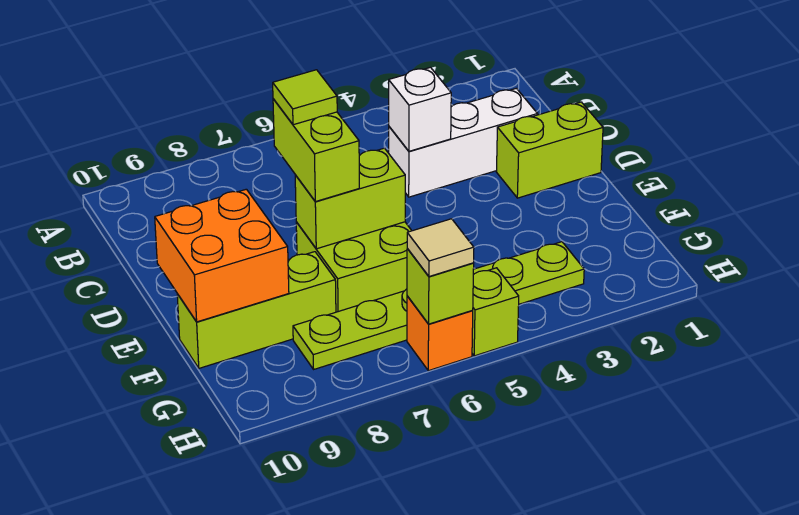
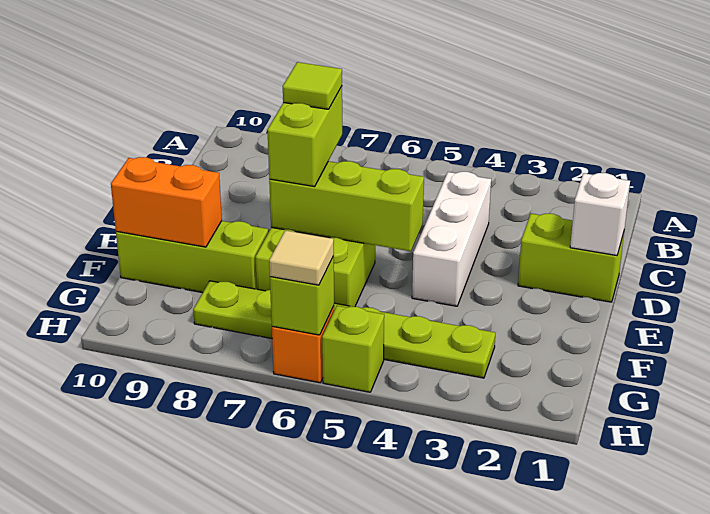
white 1x3 brick [389,88,537,197] -> white 1x3 brick turned to [412,172,491,306]
white 1x1 brick [389,67,451,151] -> white 1x1 brick moved to [570,173,630,256]
lime 1x2 brick [295,148,405,249] -> lime 1x3 brick [269,161,424,251]
orange 2x2 brick [155,189,289,322] -> orange 1x2 brick [111,157,222,247]

